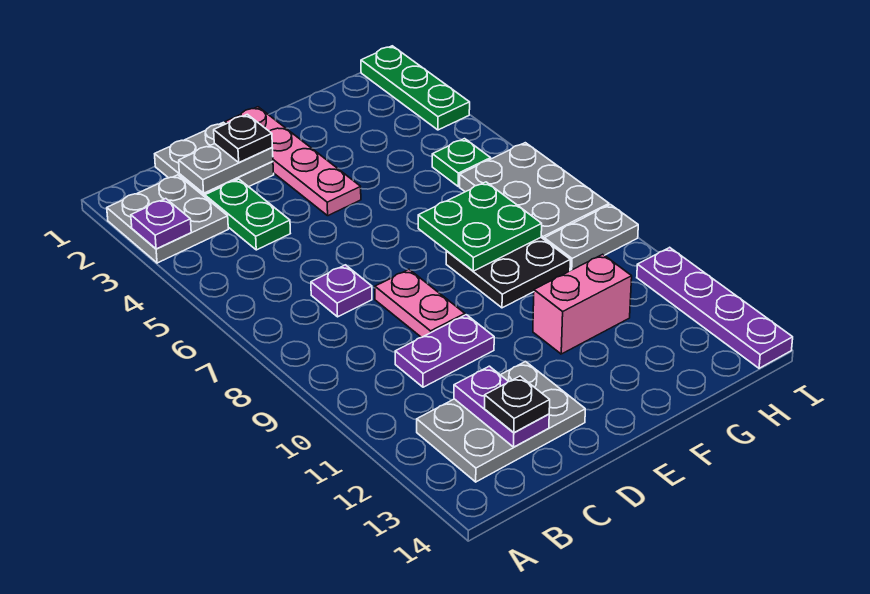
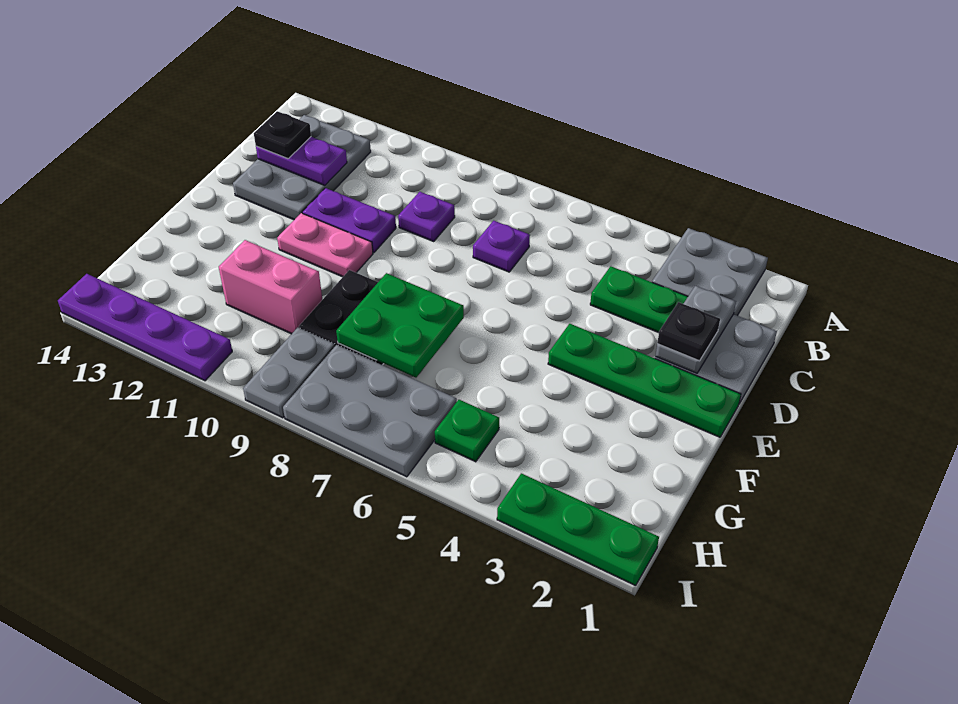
purple 1x1 plate [131,199,191,249] -> purple 1x1 plate moved to [398,192,455,241]
purple 1x2 plate [395,315,494,387] -> purple 1x2 plate turned to [302,188,396,253]
pink 1x2 plate [375,270,465,337] -> pink 1x2 plate moved to [277,213,373,277]
pink 1x4 plate [225,107,361,216] -> green 1x4 plate [548,324,741,437]
pink 1x2 brick [533,254,632,354] -> pink 1x2 brick turned to [219,240,322,334]

